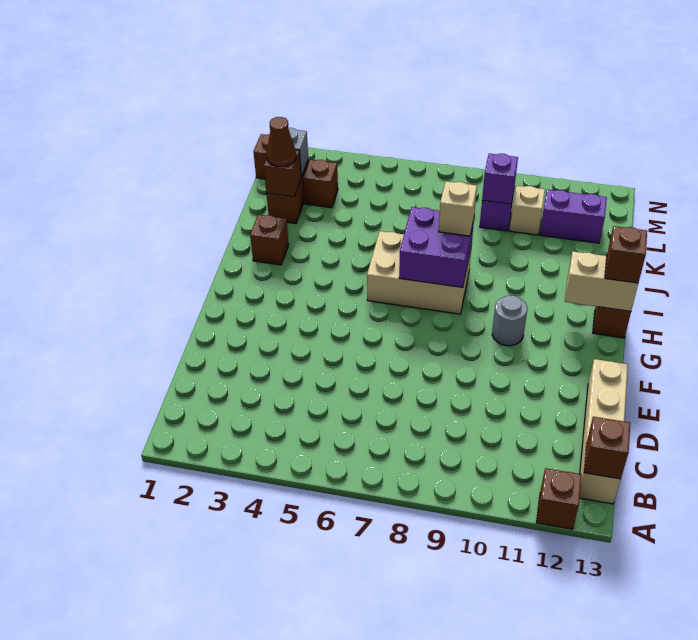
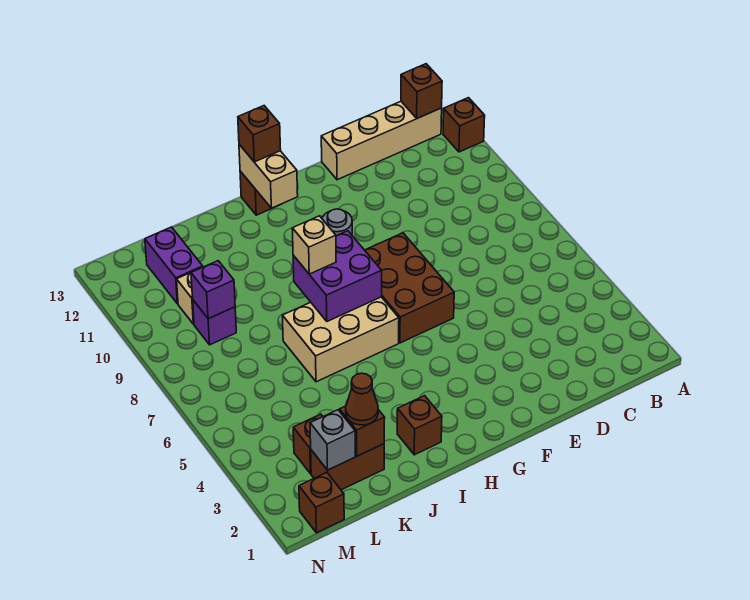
none -> brown 2x3 brick [365,233,454,343]
tan 2x3 brick [367,231,472,314] -> tan 2x3 brick turned to [282,297,399,382]

